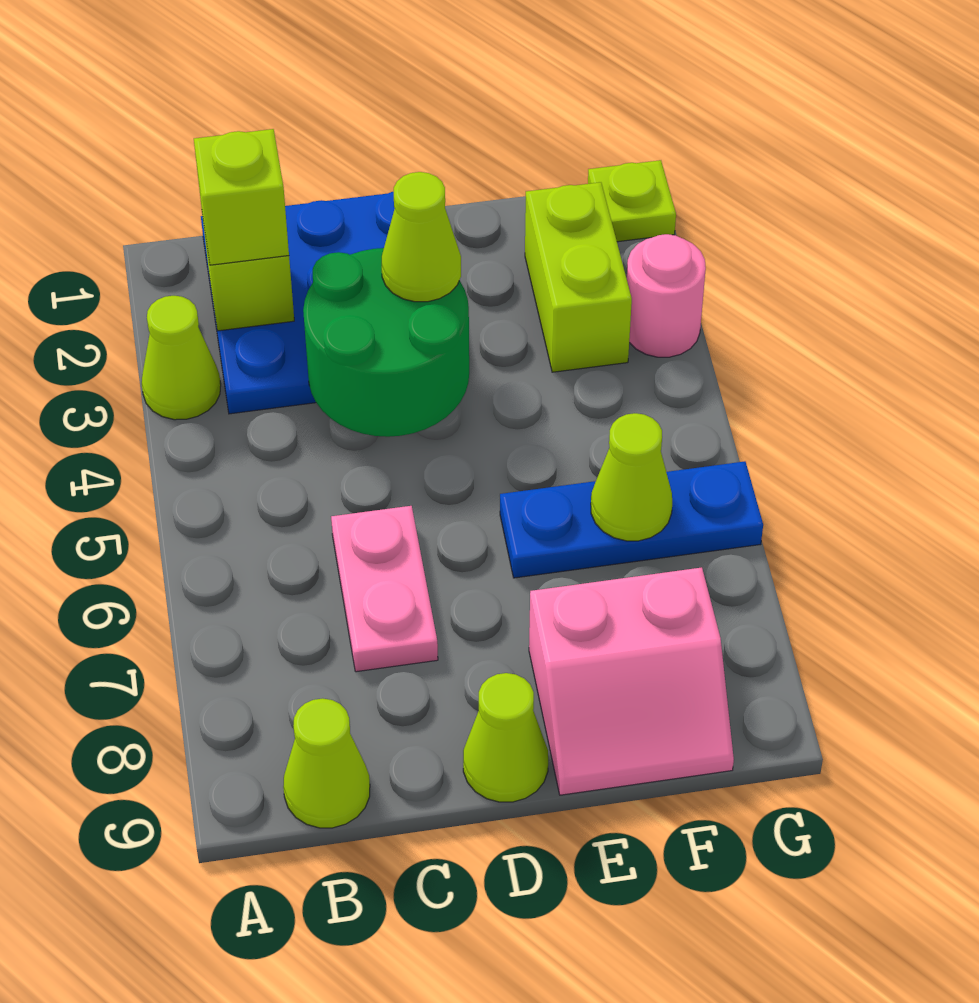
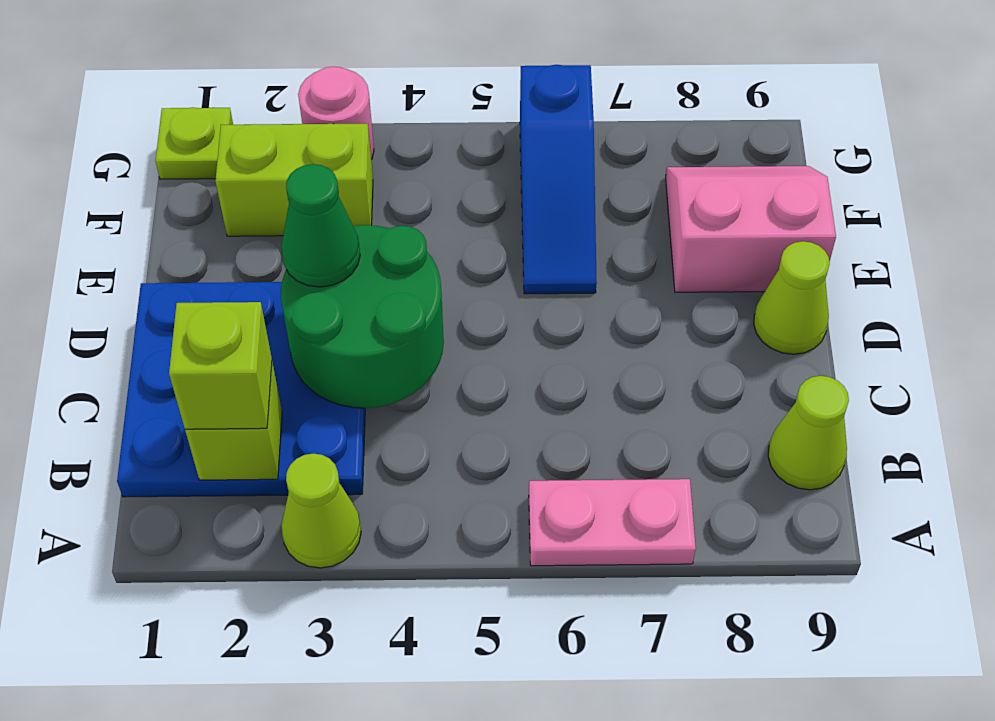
pink 1x2 plate [331,506,438,672] -> pink 1x2 plate moved to [529,479,696,566]
lime 1x1 cone [382,172,461,302] -> green 1x1 cone [281,164,360,287]
blue 1x3 plate [500,461,763,578] -> blue 1x3 slope [520,65,597,294]
pink 2x2 slope [529,567,734,795] -> pink 2x2 slope turned to [666,166,836,292]
lime 1x1 cone [591,413,672,541] -> none

